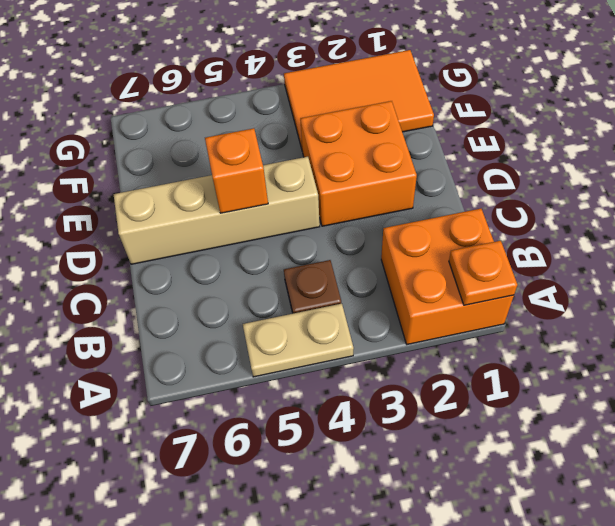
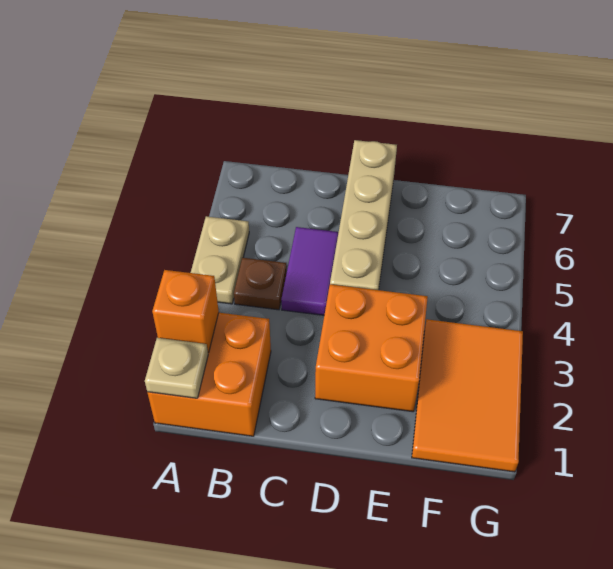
orange 1x1 plate [449,241,518,305] -> tan 1x1 plate [145,338,208,398]
none -> purple 1x2 tile [281,227,339,315]
orange 1x1 brick [205,128,268,213] -> orange 1x1 brick moved to [152,270,219,353]

